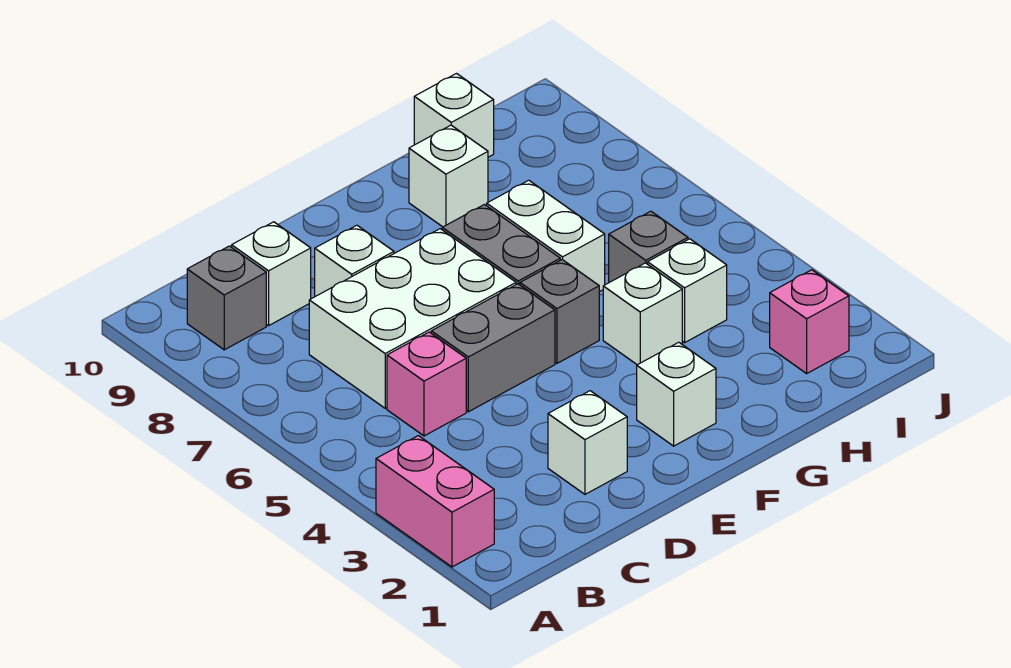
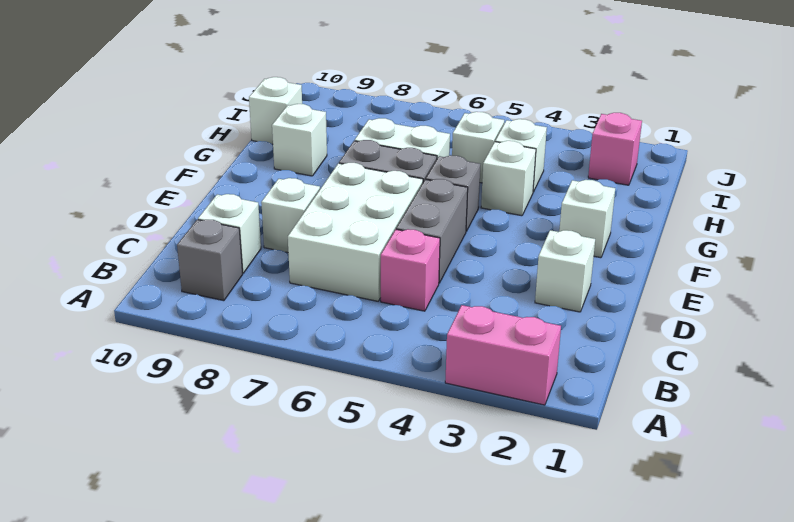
grey 1x1 brick [609,211,688,282] -> white 1x1 brick [452,112,504,183]

